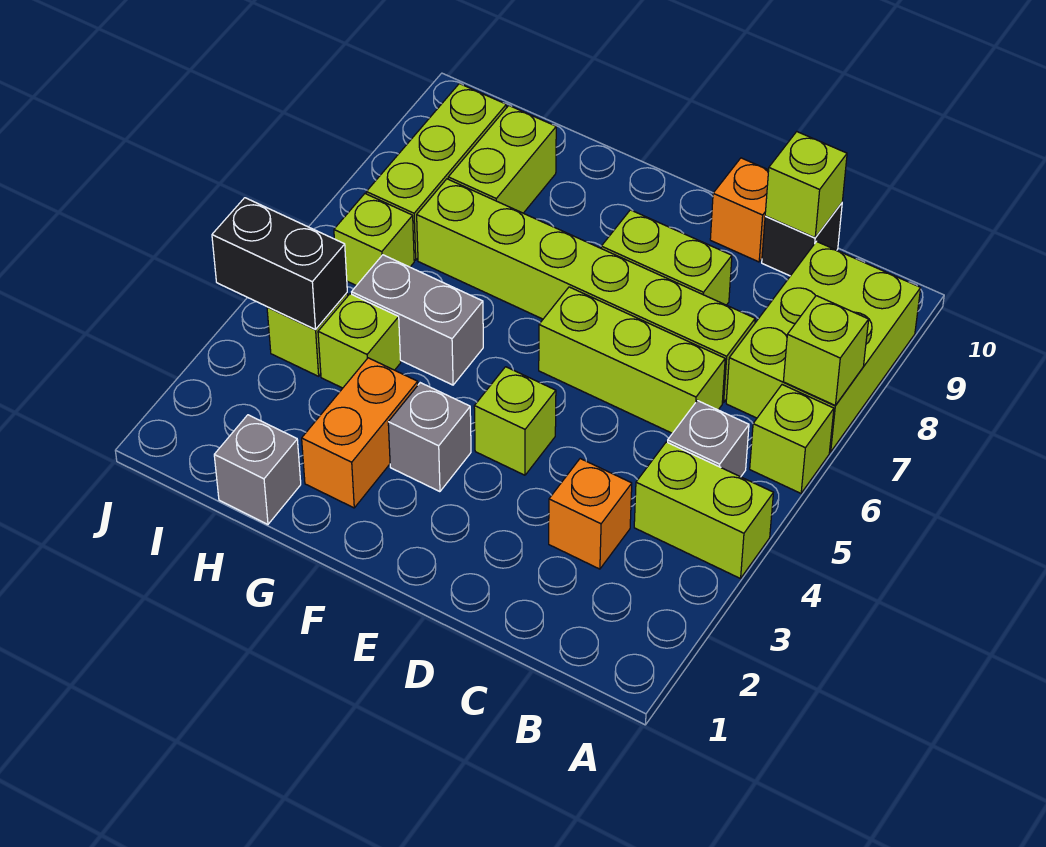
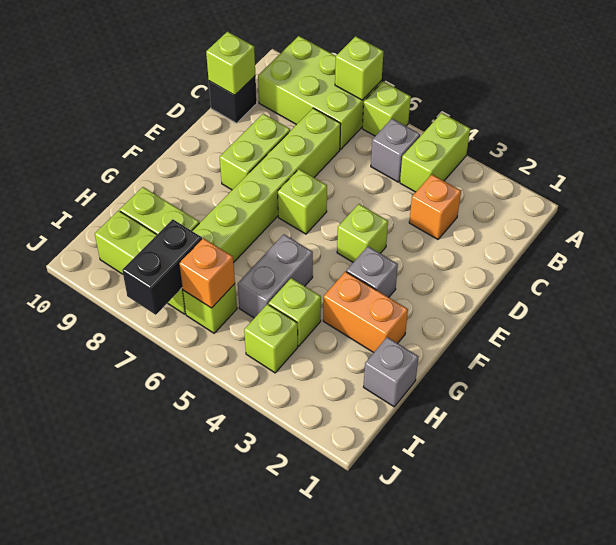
lime 1x3 brick [539,287,725,433] -> lime 1x1 brick [278,169,327,234]
orange 1x1 brick [710,158,769,262] -> orange 1x1 brick moved to [179,238,235,308]
black 1x2 brick [212,198,347,329] -> black 1x2 brick moved to [122,219,202,315]

